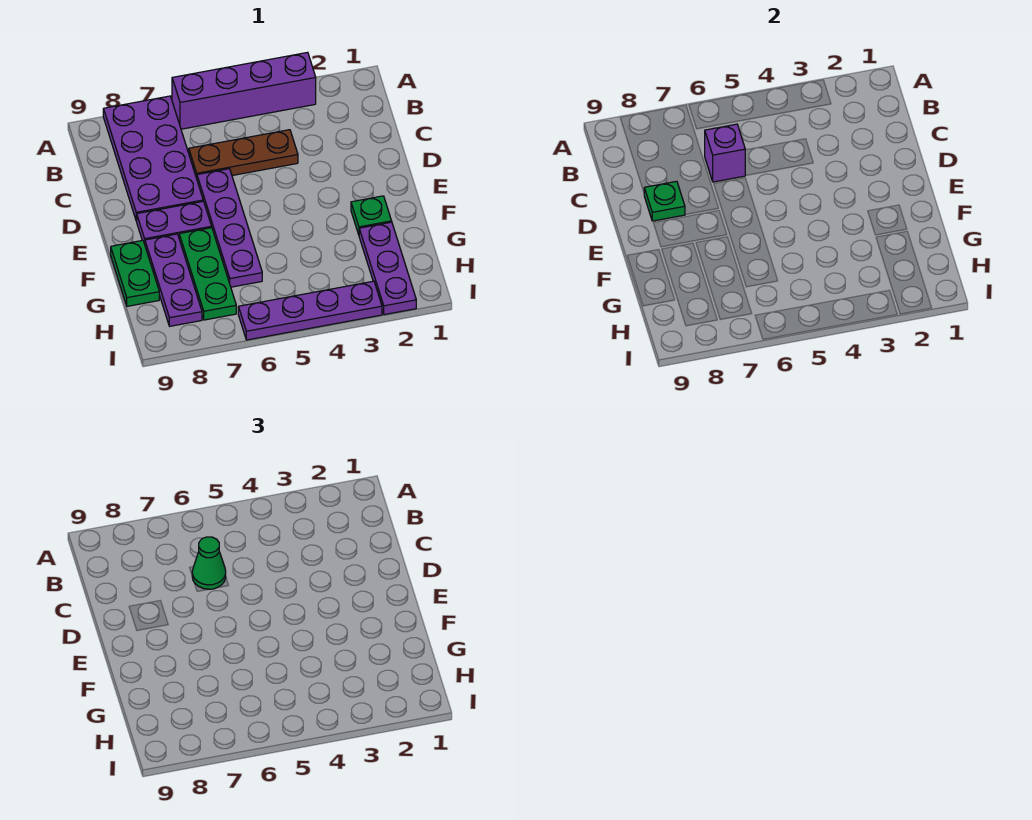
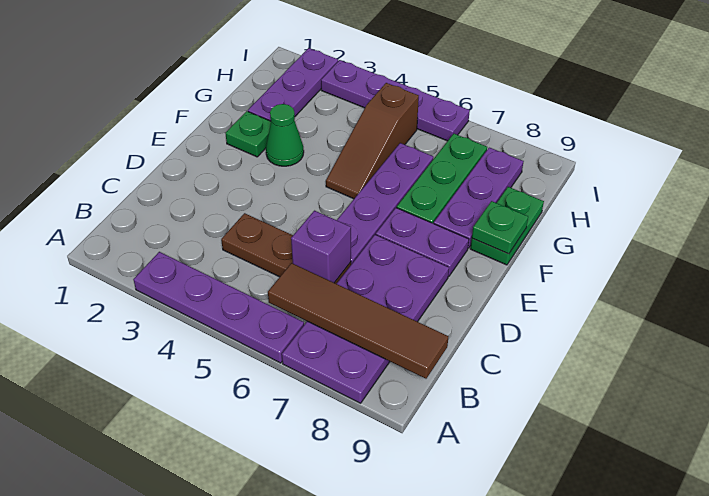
purple 1x4 brick [172,52,316,129] -> purple 1x4 plate [133,252,304,363]
none -> brown 1x4 tile [268,263,448,379]
green 1x1 cone [192,537,226,589] -> green 1x1 cone moved to [266,104,304,166]
green 1x1 plate [644,181,685,221] -> green 1x1 plate moved to [472,201,528,254]
none -> brown 1x3 slope [326,83,419,199]

